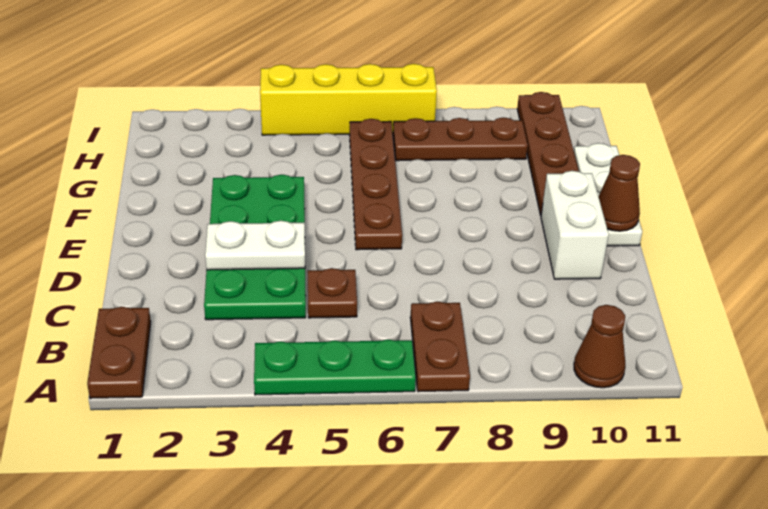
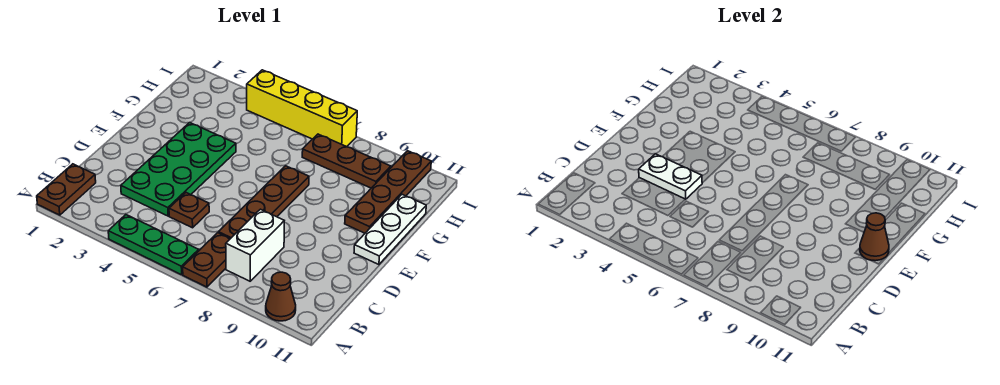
white 1x2 brick [541,171,609,279] -> white 1x2 brick moved to [226,209,284,281]
brown 1x4 plate [349,119,402,250] -> brown 1x4 plate moved to [218,166,309,239]

